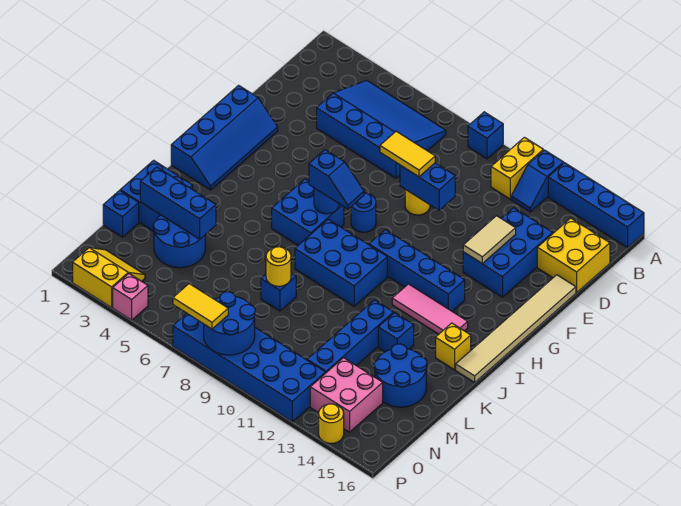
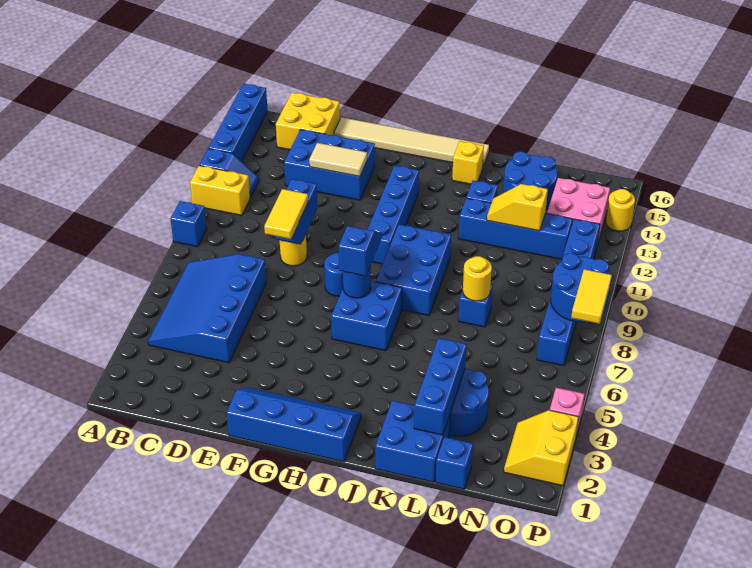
pink 1x3 tile [392,284,468,334] -> none
none -> yellow 1x2 slope [487,184,548,231]
blue 2x6 brick [173,314,326,422] -> blue 1x6 brick [537,219,600,366]

